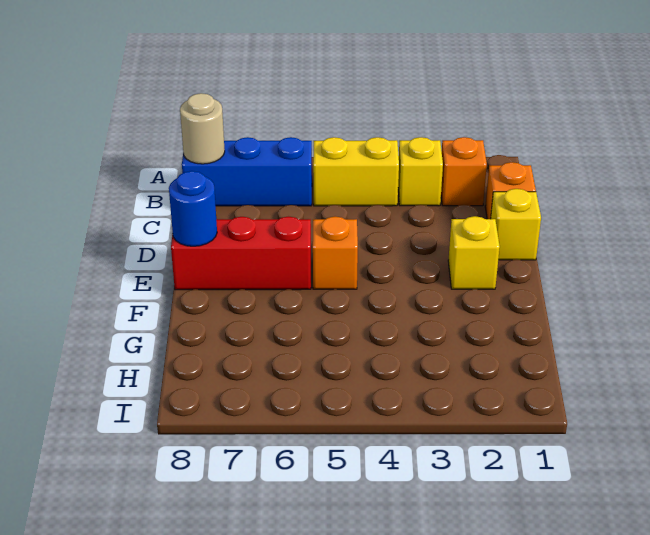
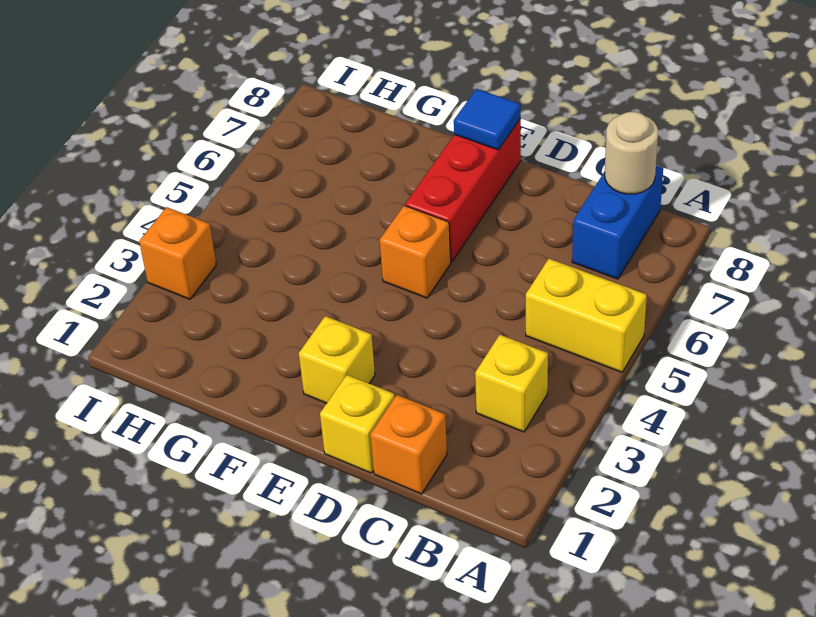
orange 1x1 brick [441,137,487,206] -> orange 1x1 brick moved to [139,207,216,299]
yellow 1x2 brick [313,137,399,206] -> yellow 1x2 brick turned to [526,259,647,372]
blue 1x3 brick [182,137,312,206] -> blue 1x2 brick [572,165,663,279]
blue 1x1 round brick [169,171,217,246] -> blue 1x1 tile [454,89,521,150]

